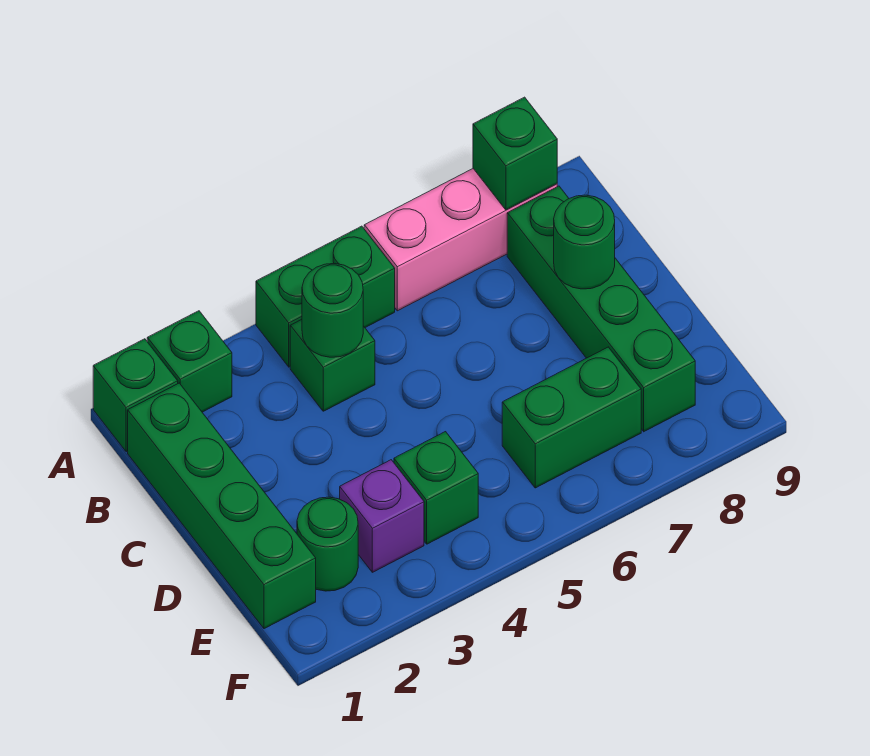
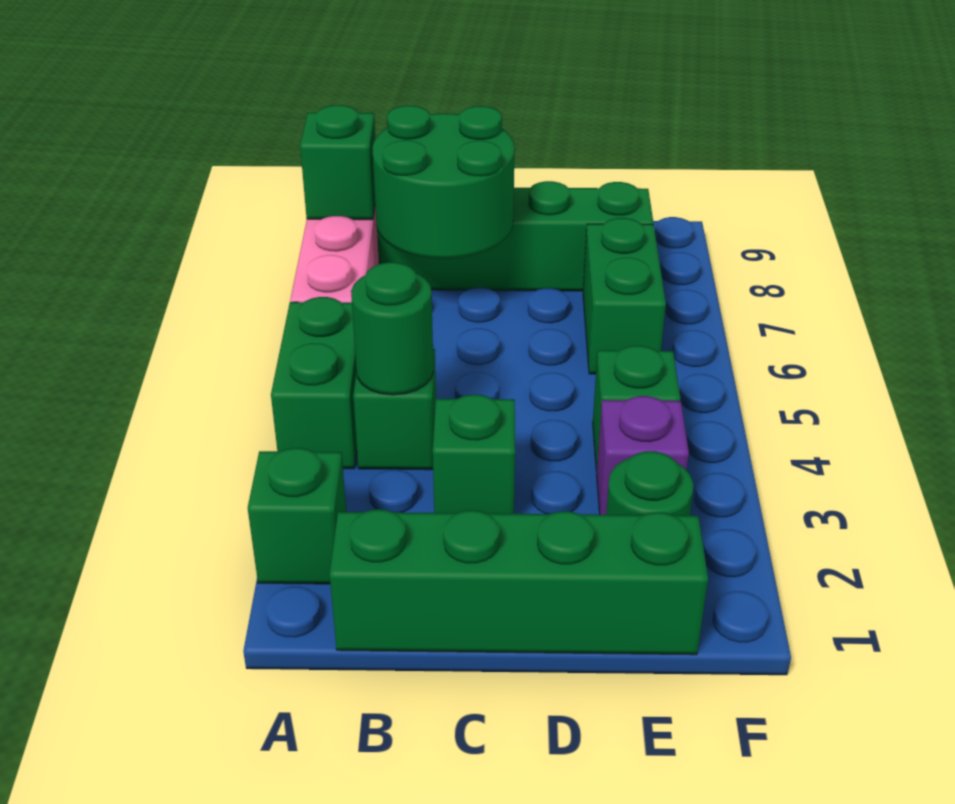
green 1x1 brick [93,339,178,452] -> green 1x1 brick moved to [433,395,515,514]
green 1x1 round brick [554,195,615,289] -> green 2x2 round brick [373,106,515,259]

